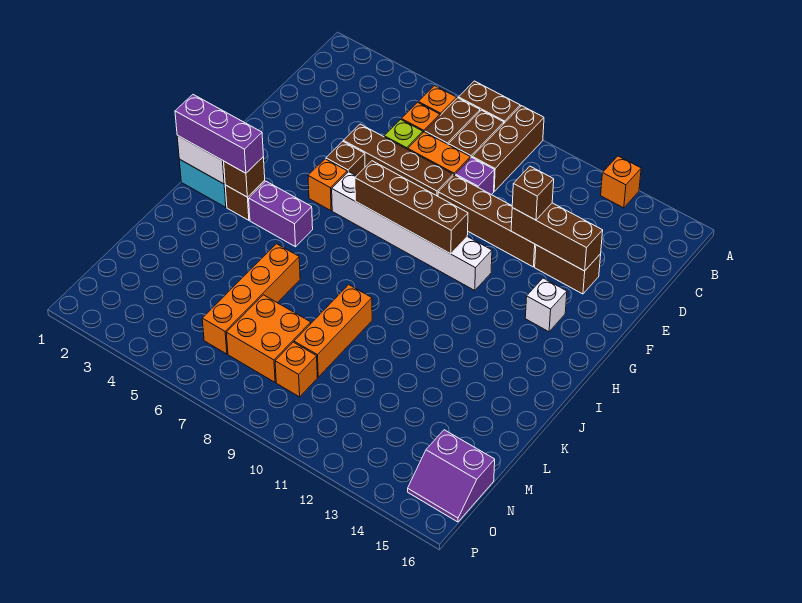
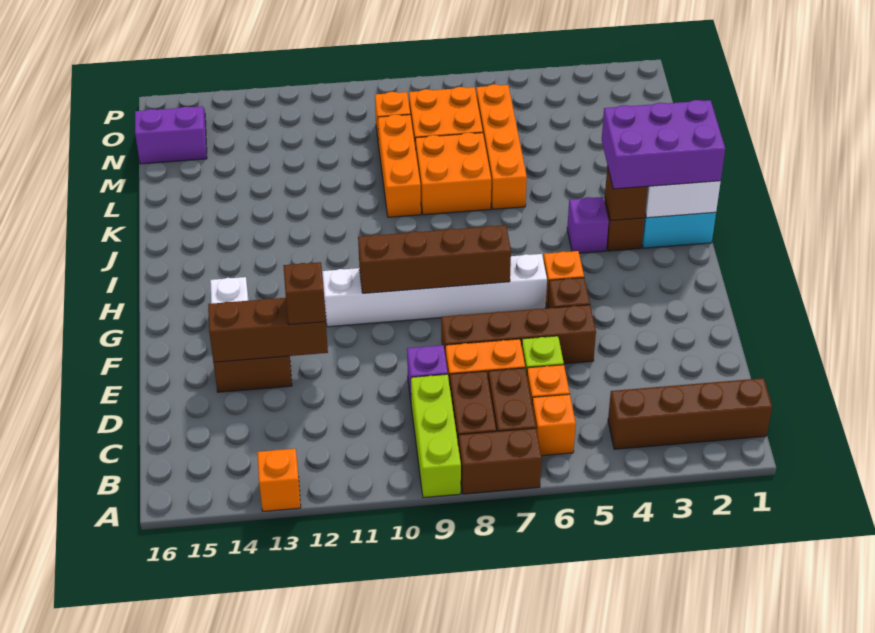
brown 1x3 brick [472,106,544,191] -> lime 1x3 brick [411,374,461,498]
brown 1x4 brick [438,175,536,267] -> brown 1x4 brick moved to [608,378,772,449]
purple 1x3 brick [175,95,263,173] -> purple 2x3 brick [602,100,725,189]
purple 1x2 brick [249,181,313,247] -> purple 1x1 brick [567,197,609,253]
none -> orange 2x2 brick [415,133,491,215]

